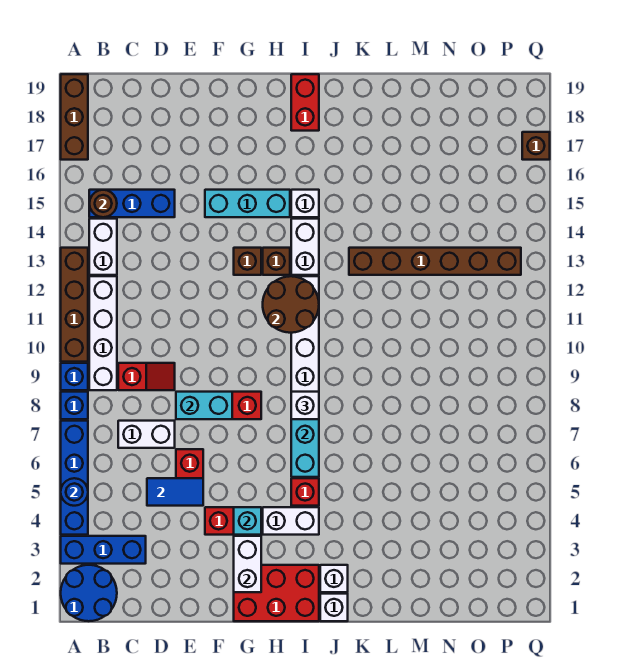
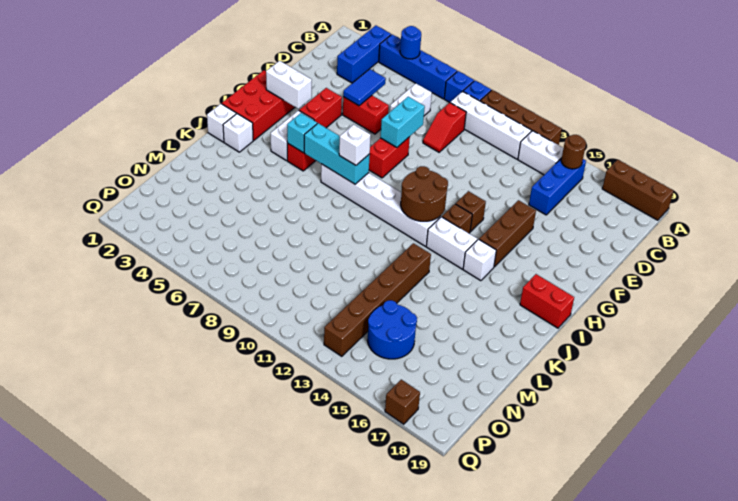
blue 2x2 round brick [61,565,117,621] -> blue 2x2 round brick moved to [368,300,417,359]
cyan 1x3 brick [205,190,290,217] -> brown 1x3 brick [479,200,536,267]
cyan 1x1 brick [234,507,261,535] -> cyan 1x1 brick moved to [287,113,317,153]

